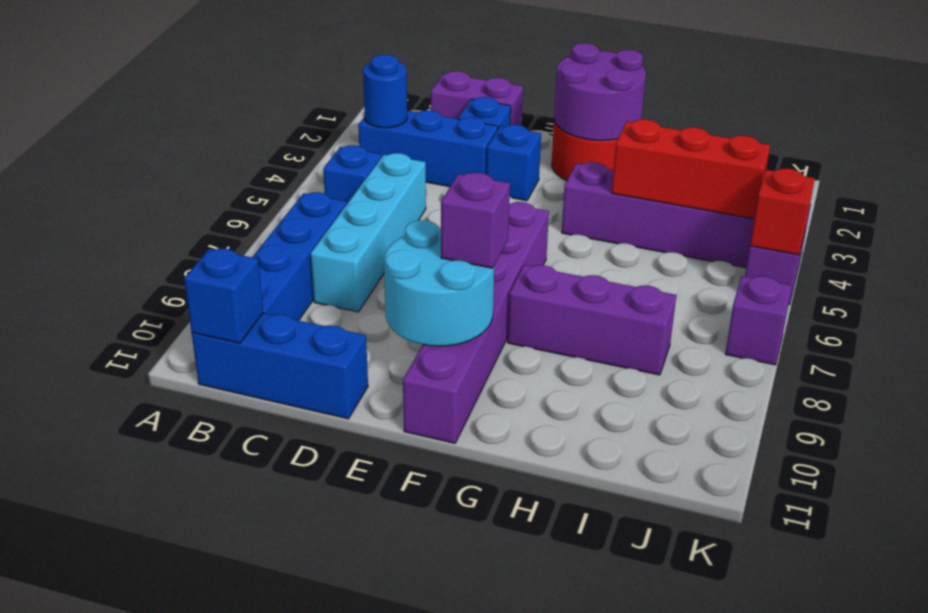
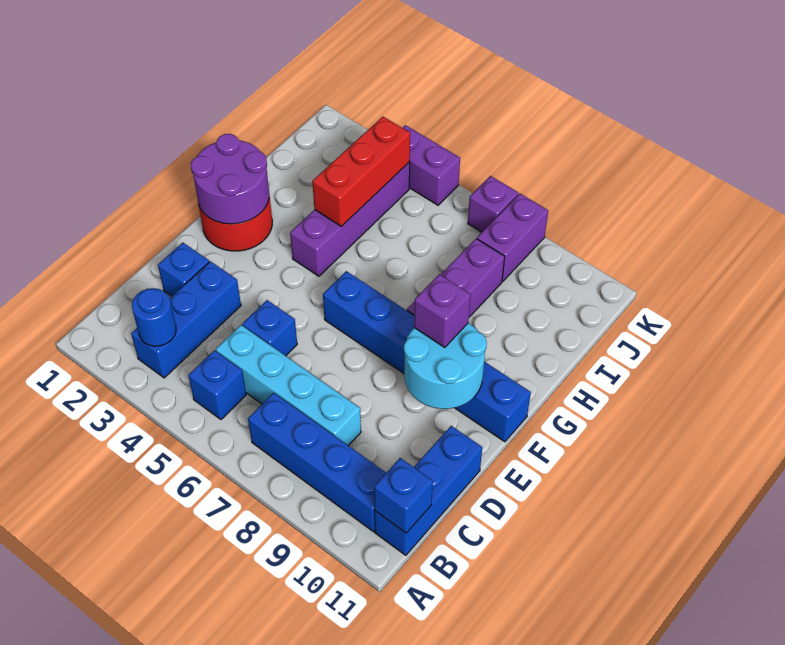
purple 1x2 brick [431,71,523,125] -> purple 1x2 brick moved to [477,194,548,281]
blue 1x1 brick [487,125,541,201] -> blue 1x1 brick moved to [242,300,297,356]
purple 1x6 brick [403,202,549,443] -> blue 1x6 brick [323,271,531,442]
red 1x1 brick [750,168,815,255] -> none

